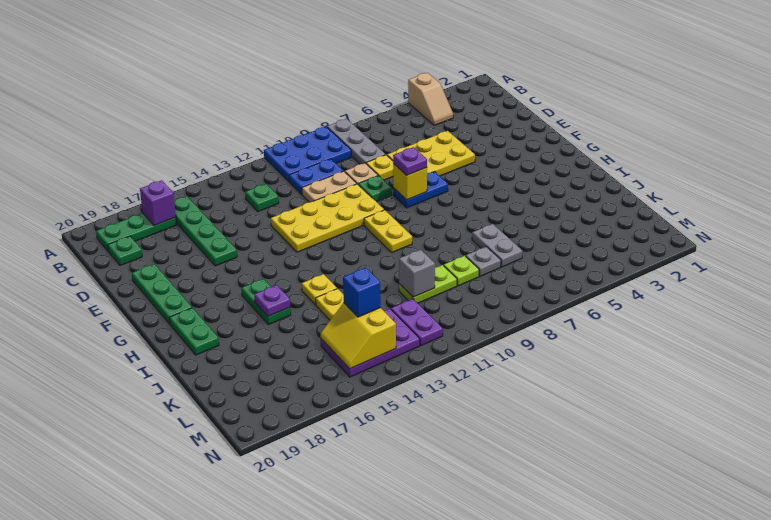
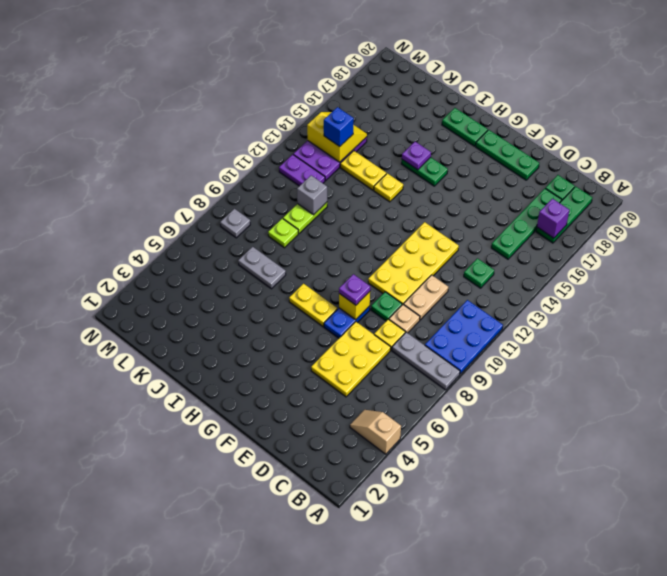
green 1x4 plate [174,196,237,266] -> green 1x4 plate turned to [491,189,562,259]
blue 1x2 plate [289,159,343,194] -> none
yellow 1x2 plate [364,210,412,252] -> yellow 1x2 plate moved to [289,284,337,327]
grey 1x1 plate [466,247,501,276] -> grey 1x1 plate moved to [220,209,250,238]

